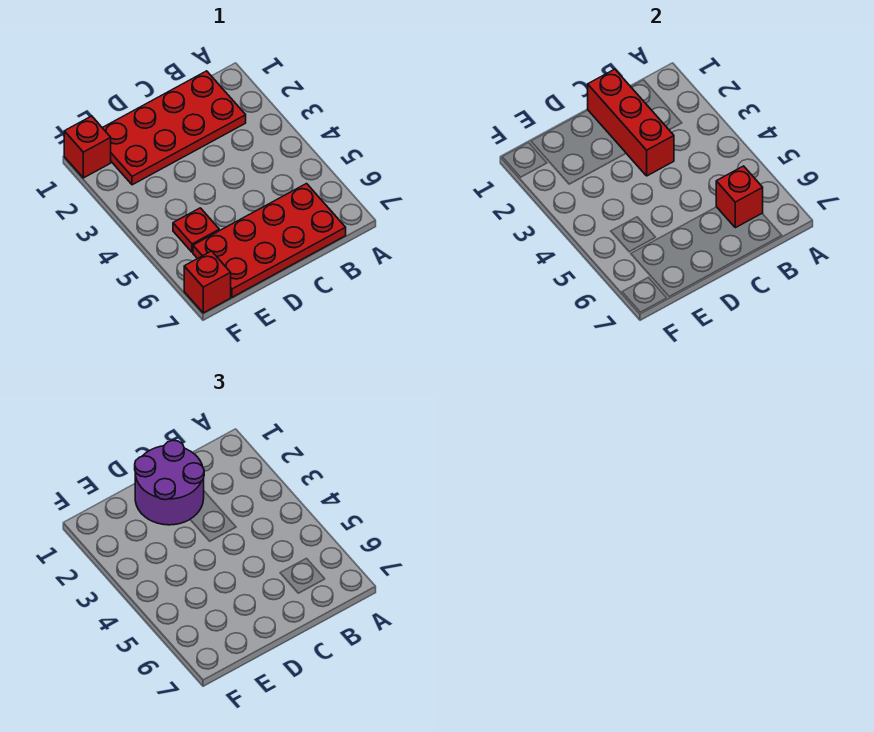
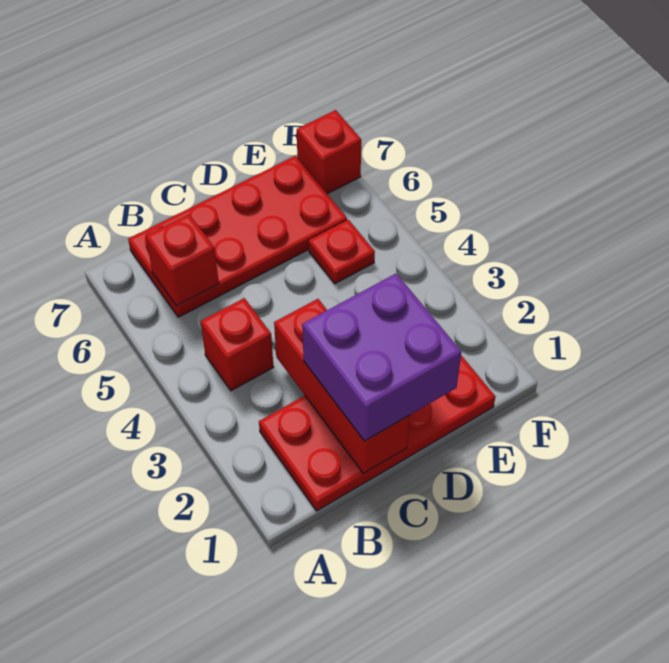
purple 2x2 round brick [135,440,204,525] -> purple 2x2 brick [302,274,461,441]
red 1x1 brick [64,116,111,178] -> red 1x1 brick moved to [201,298,273,391]

